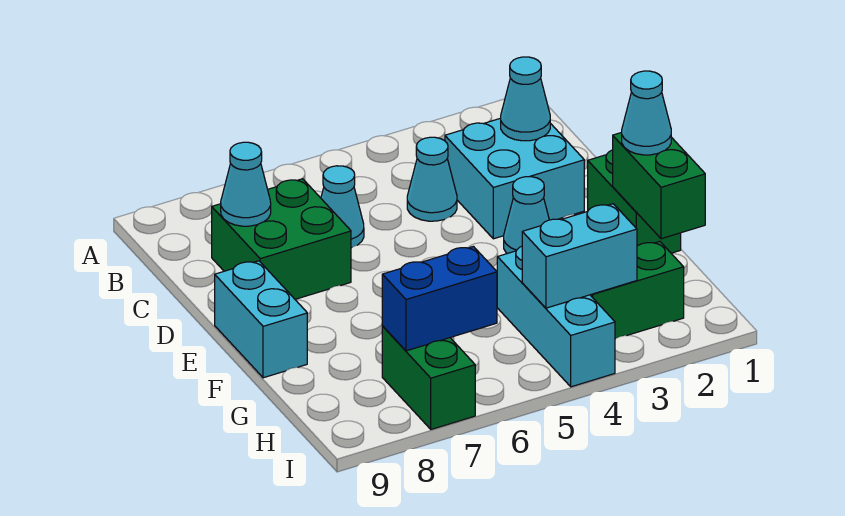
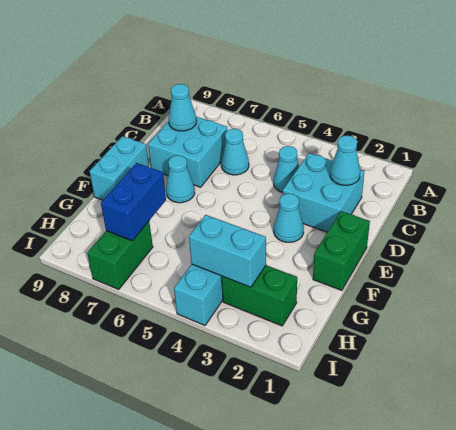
green 2x2 brick [212,179,351,299] -> cyan 2x2 brick [148,117,227,187]
green 1x2 brick [613,132,705,239] -> none
cyan 1x1 cone [622,71,671,155] -> cyan 1x1 cone moved to [166,155,195,203]
blue 1x2 brick [382,246,497,351] -> blue 1x2 brick turned to [101,163,166,241]

